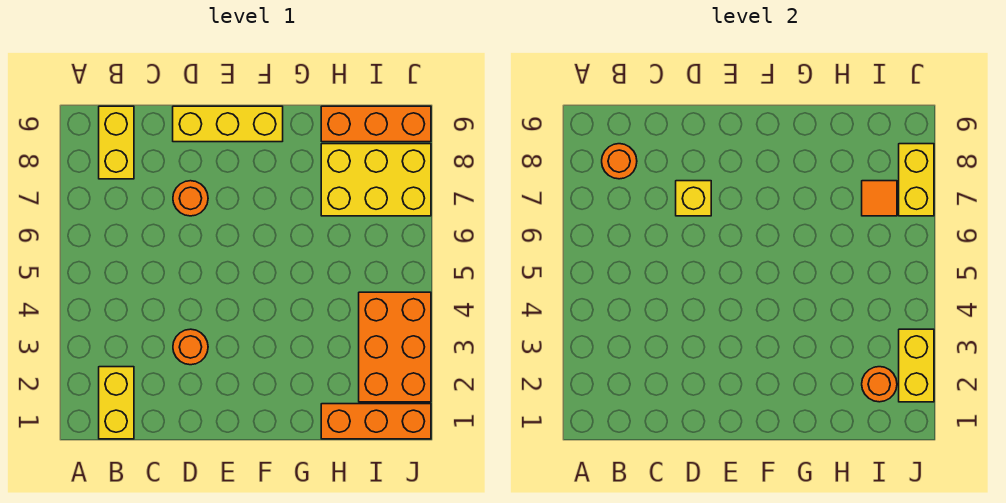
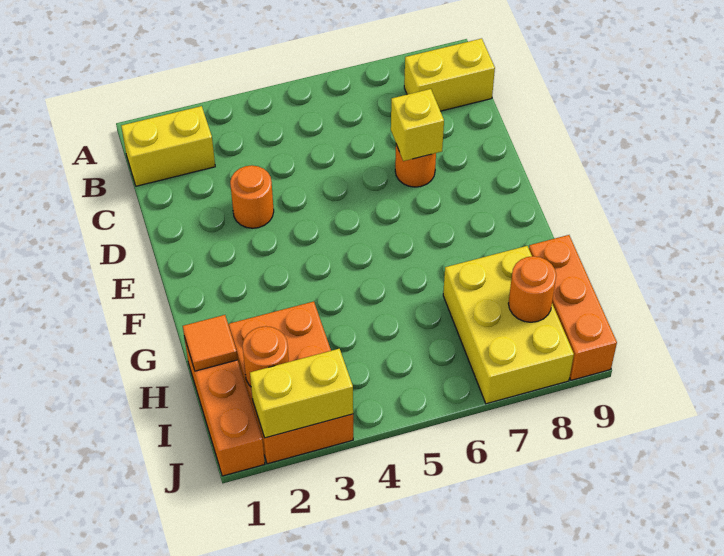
orange 1x1 round brick [602,144,637,179] -> orange 1x1 round brick moved to [508,256,556,322]
yellow 1x3 brick [173,106,283,142] -> none
orange 2x3 brick [359,292,431,402] -> orange 2x3 brick turned to [228,302,353,464]
orange 1x1 tile [862,181,897,216] -> orange 1x1 tile moved to [183,315,238,371]
yellow 1x2 brick [899,144,934,216] -> none

